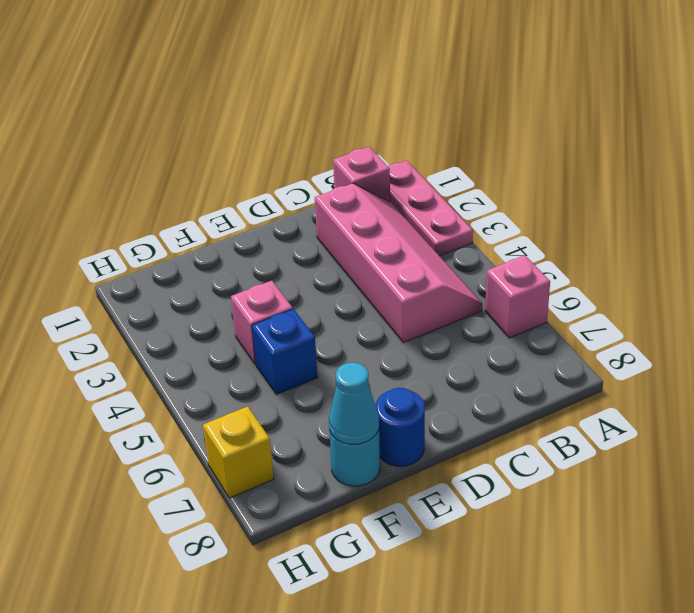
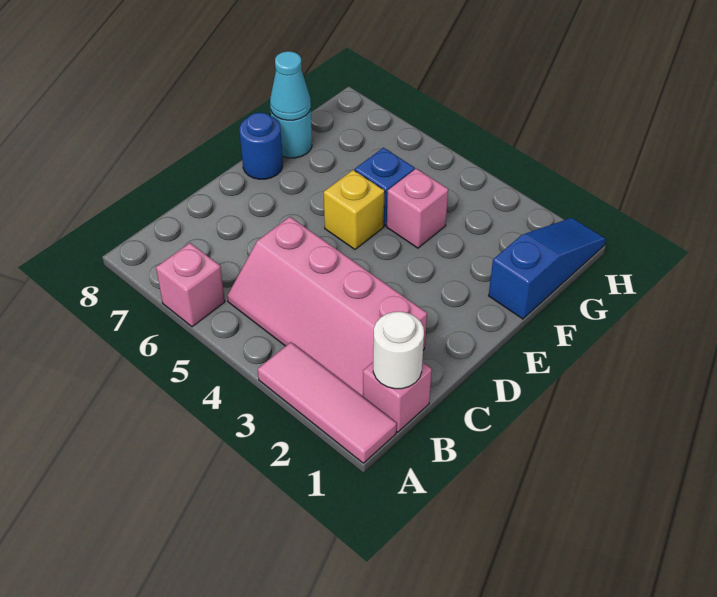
pink 1x3 plate [388,161,473,256] -> pink 1x3 tile [258,342,396,463]
none -> white 1x1 round brick [373,312,424,389]
none -> blue 1x3 slope [489,218,606,319]
yellow 1x1 brick [203,406,274,498] -> yellow 1x1 brick moved to [324,170,385,249]

